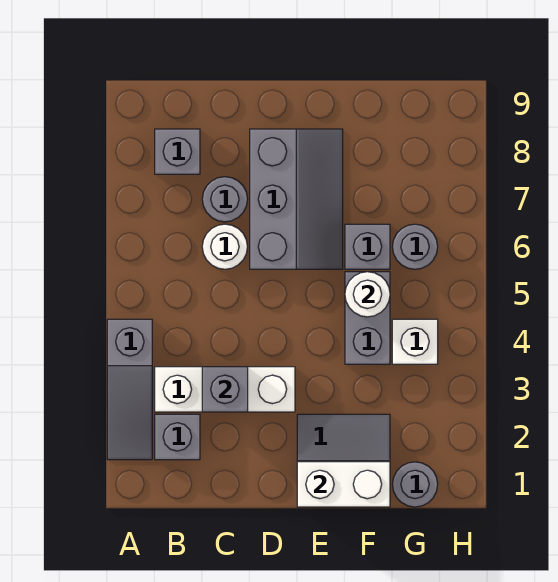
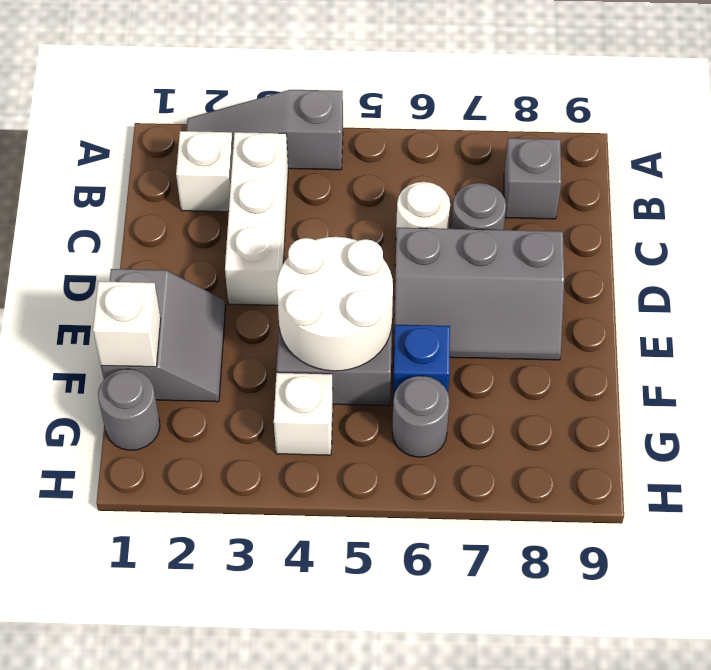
grey 1x1 brick [155,414,200,460] -> white 1x1 brick [176,131,233,212]
grey 1x1 brick [202,367,248,412] -> none
white 1x2 brick [297,462,390,507] -> white 1x1 brick [93,281,161,367]
white 1x1 round brick [345,272,390,317] -> white 2x2 round brick [277,237,393,371]
grey 1x1 brick [345,224,390,269] -> blue 1x1 brick [393,325,450,399]

